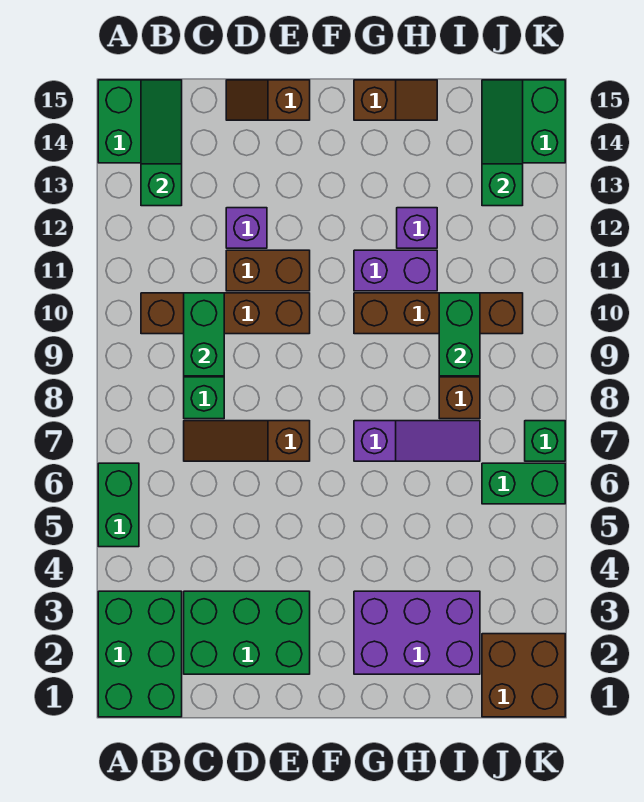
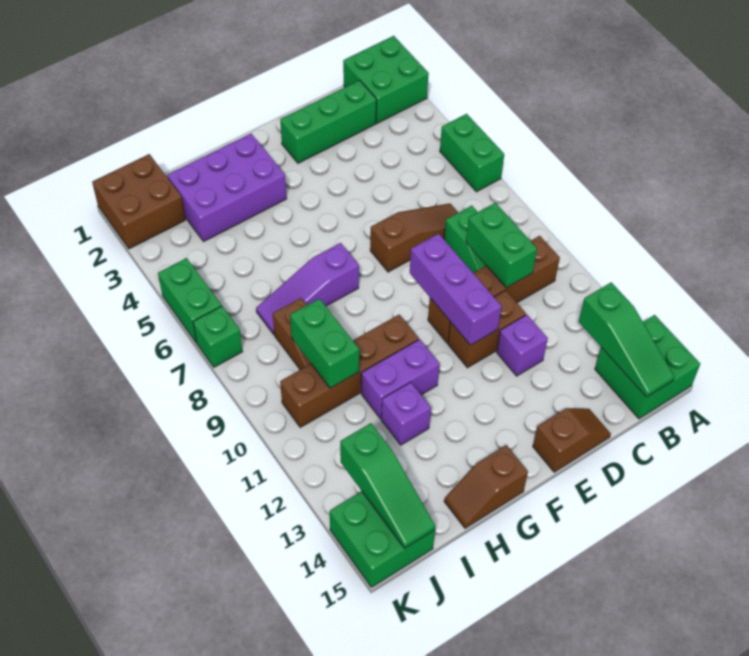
green 2x3 brick [98,591,182,717] -> green 2x2 brick [343,36,429,123]
green 2x3 brick [184,591,310,674] -> green 1x3 brick [280,80,376,163]
none -> purple 1x3 brick [410,234,502,345]
green 1x2 brick [482,463,565,504] -> green 1x2 brick turned to [158,258,222,343]

